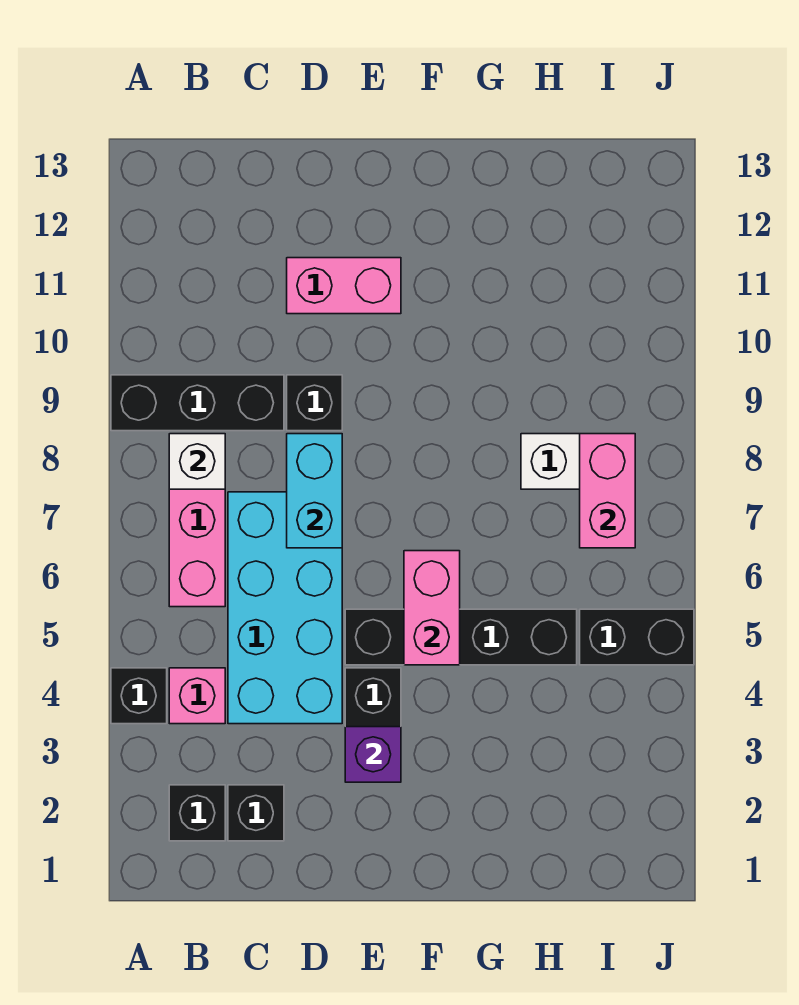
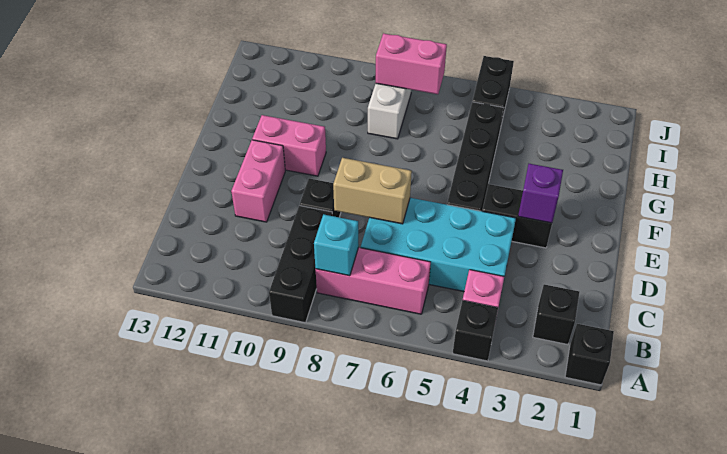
white 1x1 brick [169,434,225,489] -> cyan 1x1 brick [314,214,359,276]
black 1x1 brick [228,785,284,841] -> black 1x1 brick moved to [565,324,614,385]
cyan 1x2 brick [287,434,342,548] -> tan 1x2 brick [333,158,412,224]
pink 1x2 brick [404,551,460,665] -> pink 1x2 brick moved to [252,115,326,176]

